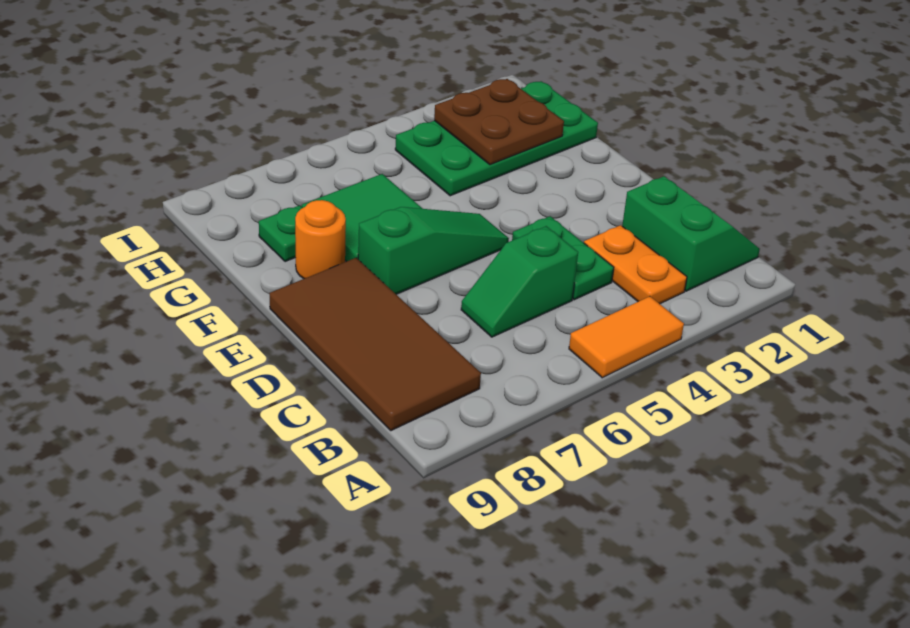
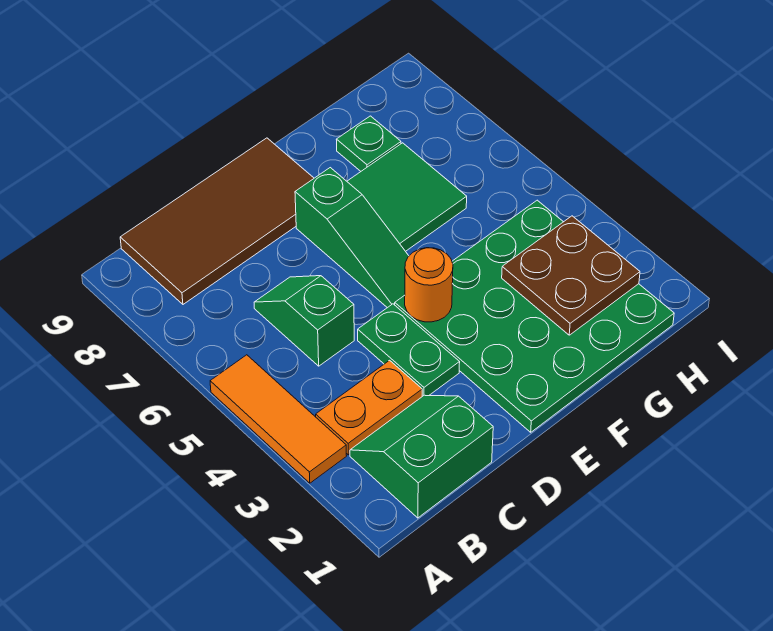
orange 1x2 tile [569,296,684,378] -> orange 1x3 tile [210,355,346,483]
green 2x2 slope [622,176,760,291] -> green 2x2 slope turned to [350,395,493,518]
green 1x2 plate [512,216,614,300] -> green 1x2 plate turned to [358,304,460,396]
orange 1x1 round brick [295,200,346,279] -> orange 1x1 round brick moved to [405,248,453,322]
green 2x4 plate [395,81,598,196] -> green 4x4 plate [395,200,674,432]

